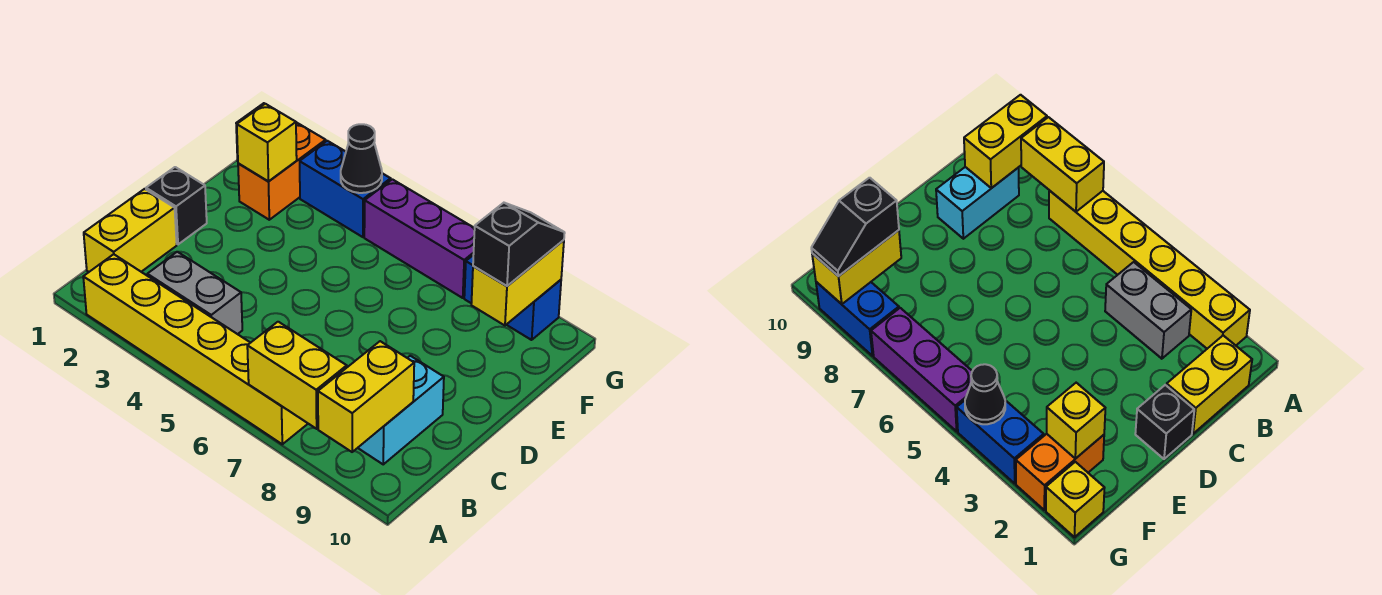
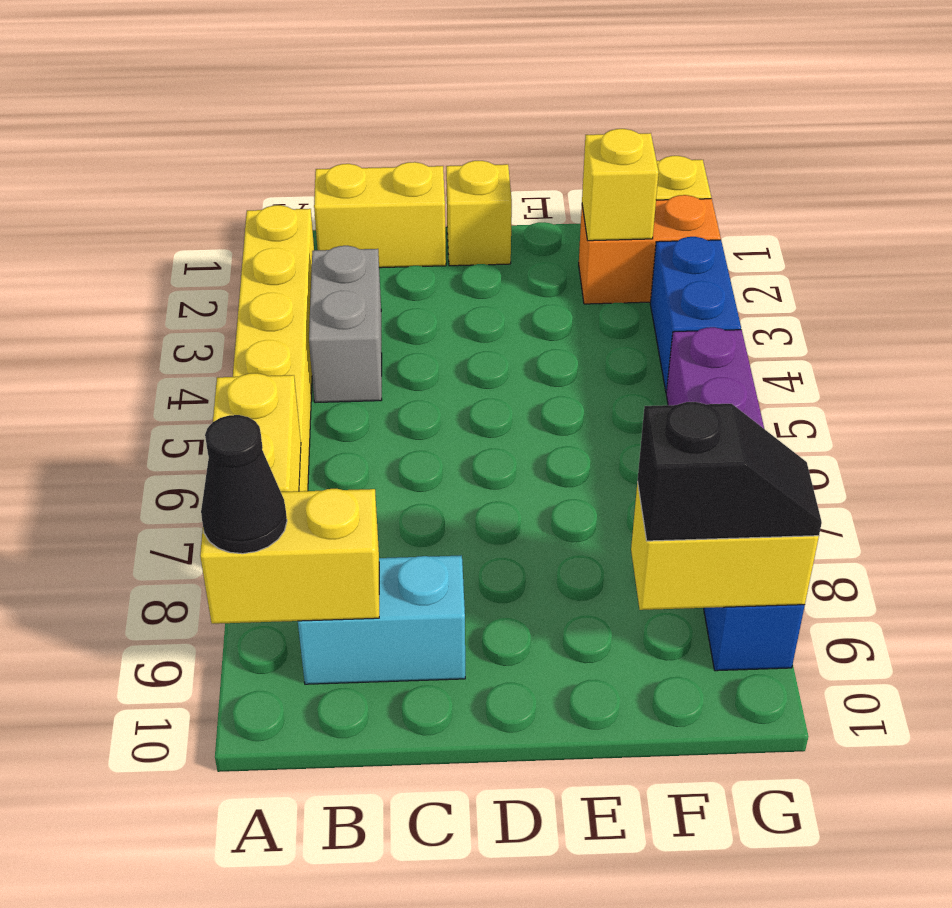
black 1x1 brick [146,167,207,244] -> yellow 1x1 brick [446,161,512,266]
black 1x1 cone [341,124,382,193] -> black 1x1 cone moved to [201,415,287,554]

